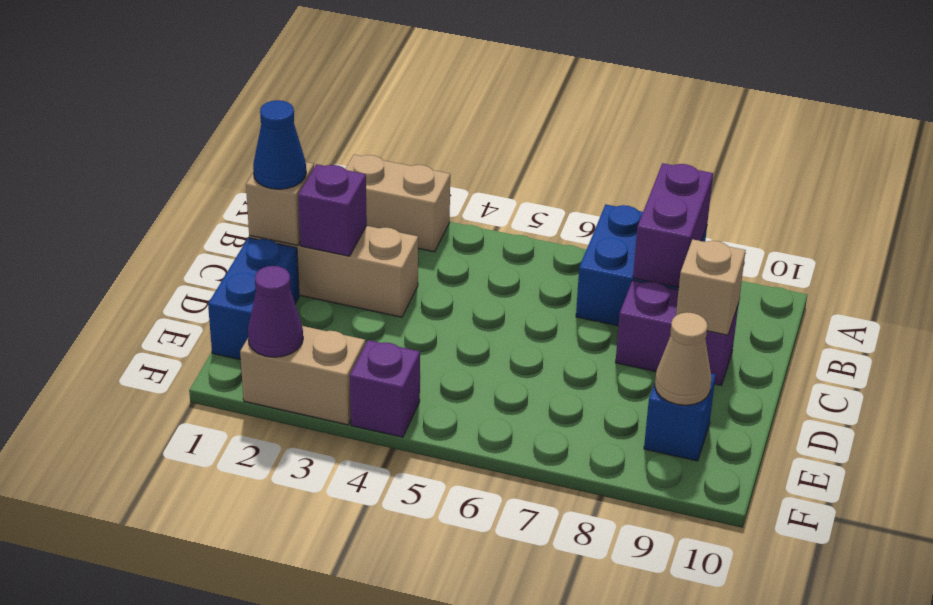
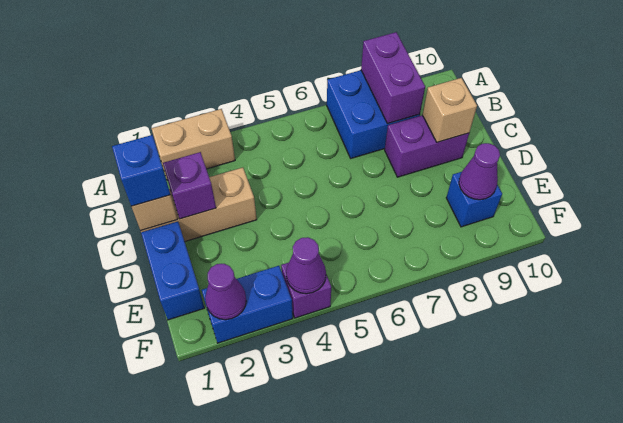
blue 1x1 cone [253,100,306,189] -> blue 1x1 brick [112,135,170,206]
tan 1x1 cone [655,312,711,405] -> purple 1x1 cone [459,143,500,200]
tan 1x2 brick [240,326,365,425] -> blue 1x2 brick [202,266,293,343]
none -> purple 1x1 cone [286,237,326,294]

